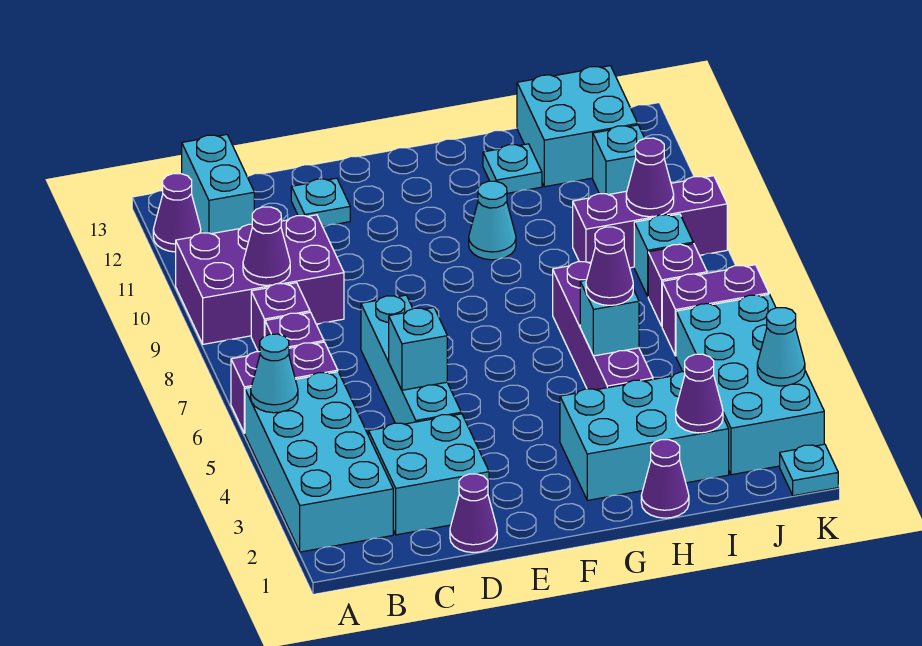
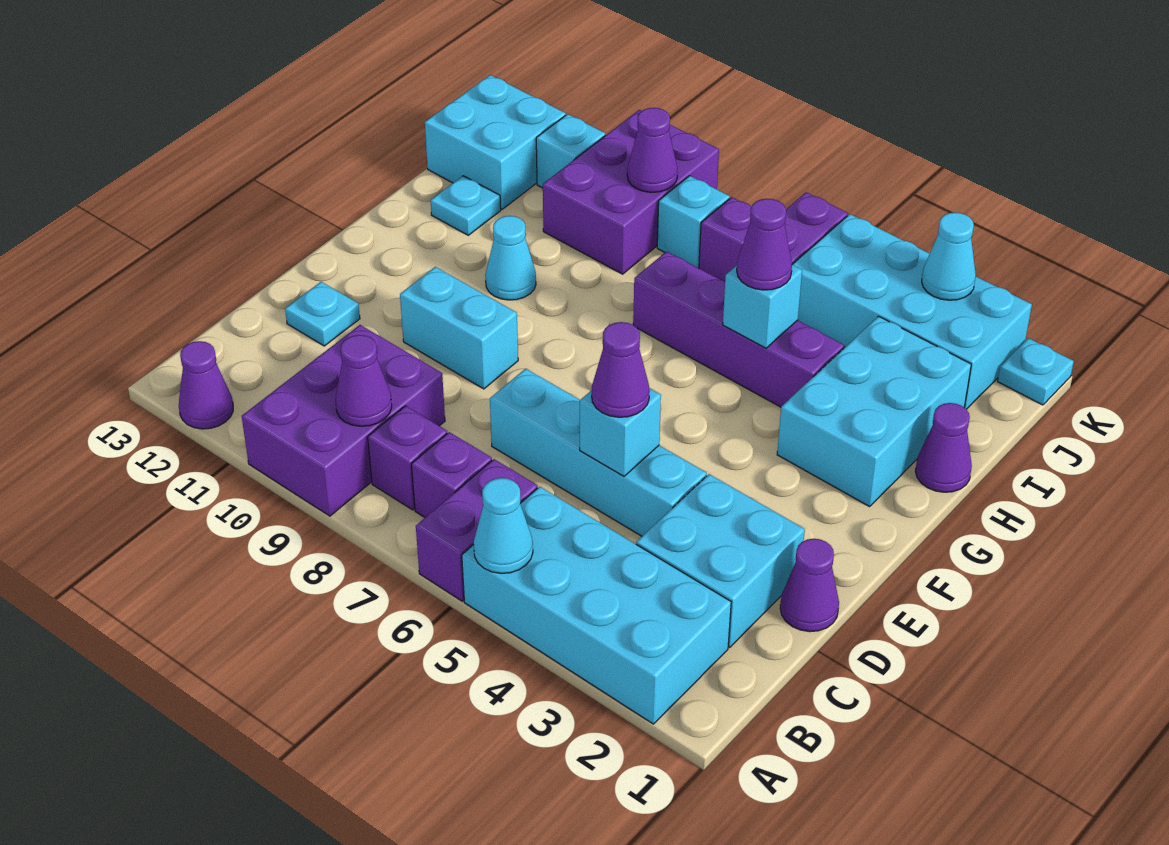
cyan 1x2 brick [182,135,254,234] -> cyan 1x2 brick moved to [400,267,518,389]
purple 1x1 cone [676,354,723,433] -> purple 1x1 cone moved to [592,322,650,417]
purple 1x3 brick [573,176,727,268] -> purple 2x3 brick [543,110,719,274]

